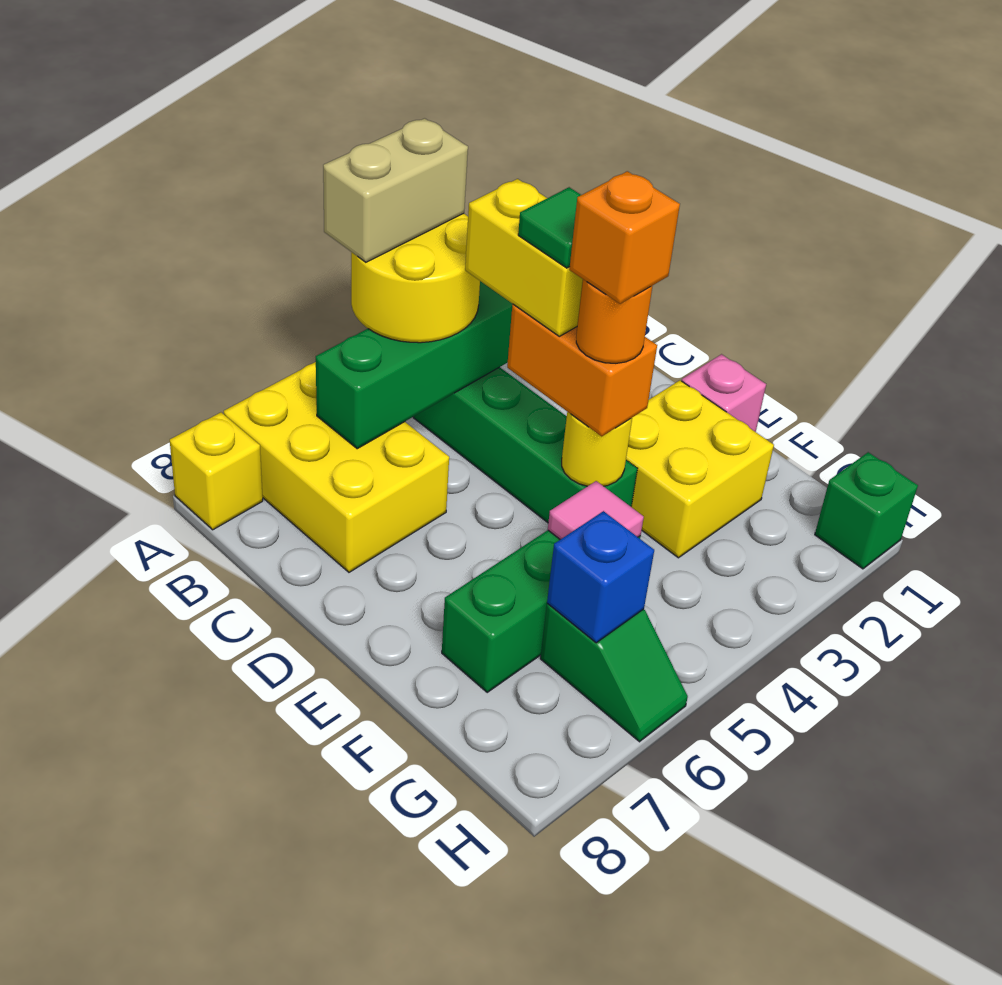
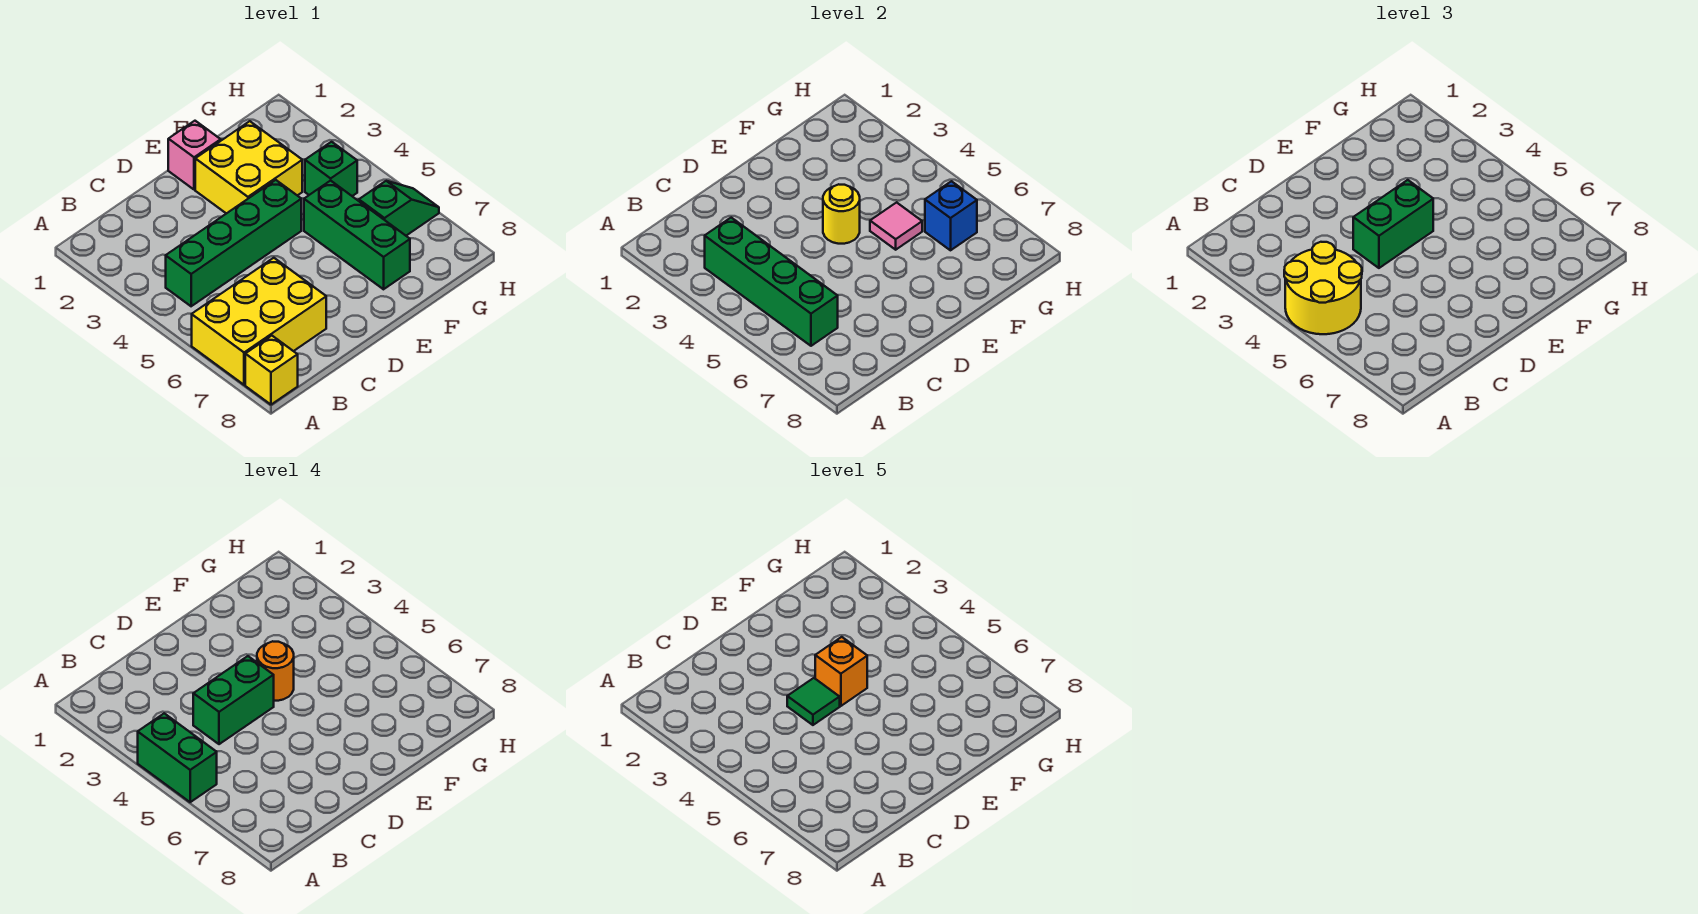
tan 1x2 brick [323,118,468,262] -> green 1x2 brick [138,713,217,802]
yellow 1x2 brick [465,179,583,336] -> green 1x2 brick [193,656,274,744]
orange 1x2 brick [507,304,657,436] -> green 1x2 brick [1353,180,1433,268]
green 1x1 brick [815,452,918,569] -> green 1x1 brick moved to [305,142,357,196]

